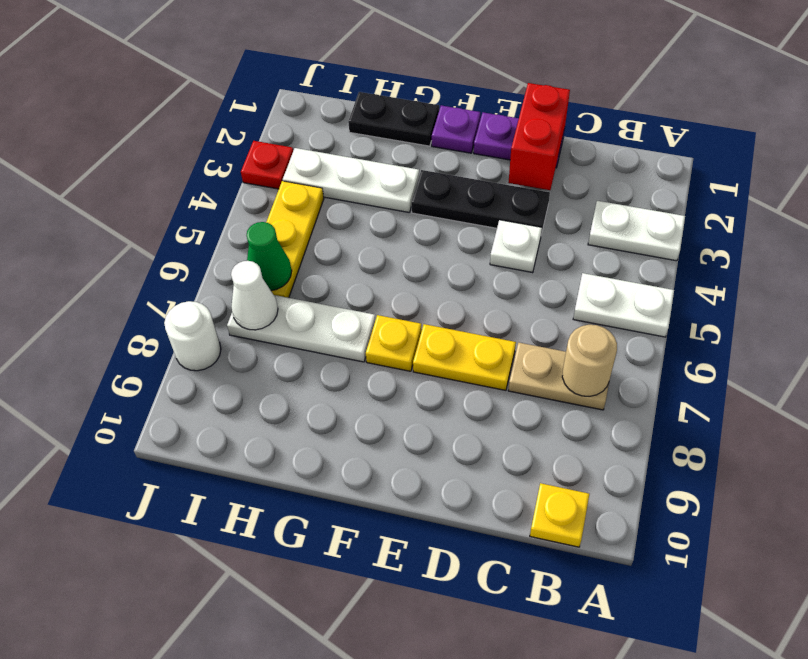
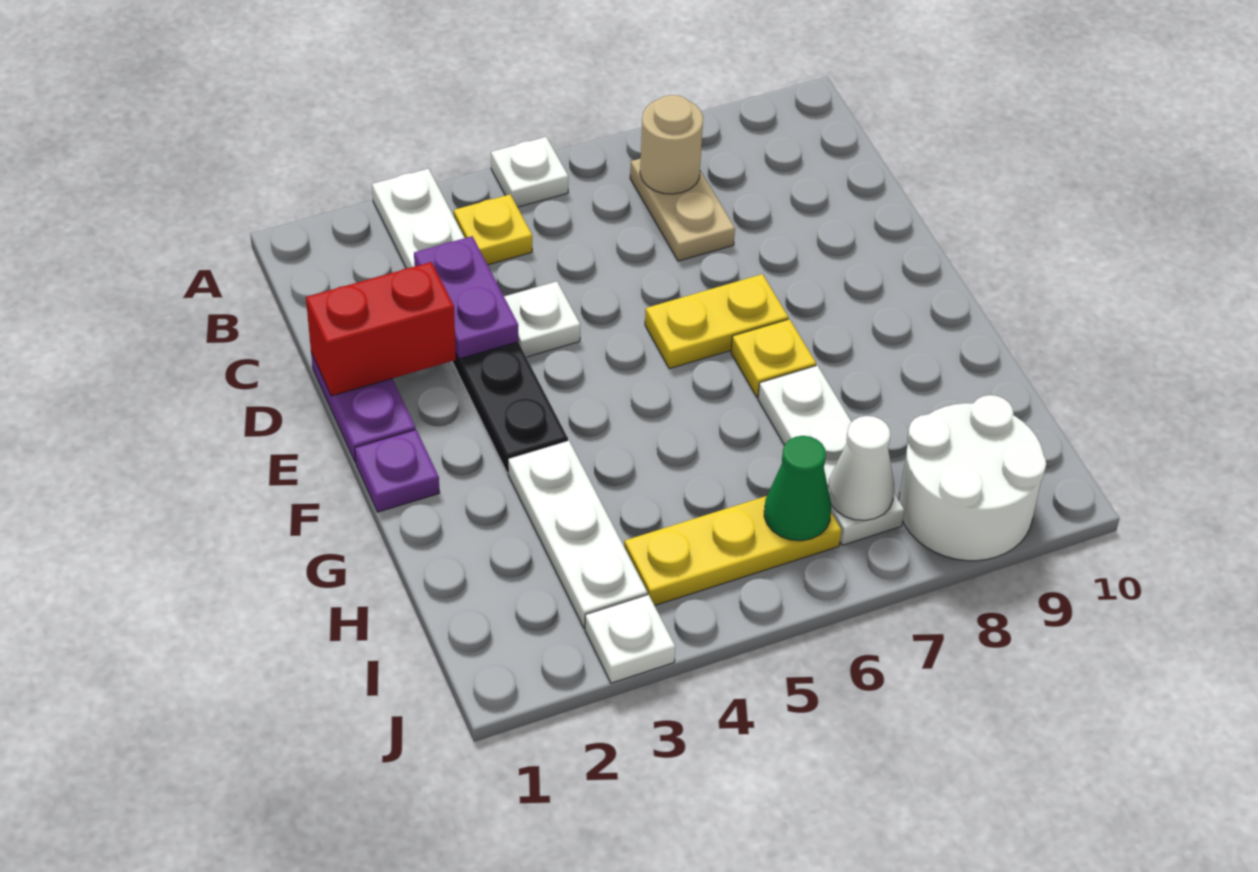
white 1x2 plate [573,273,674,337] -> white 1x1 plate [491,137,568,207]
yellow 1x1 plate [530,483,589,547] -> yellow 1x1 plate moved to [454,194,532,265]
none -> purple 1x2 plate [414,236,519,359]
yellow 1x2 plate [413,324,516,390] -> yellow 1x2 plate turned to [645,274,788,369]
black 1x2 plate [348,92,439,146] -> none
red 1x1 plate [241,141,293,189] -> white 1x1 plate [585,595,675,683]
white 1x1 round brick [164,301,221,371] -> white 2x2 round brick [899,395,1046,561]

